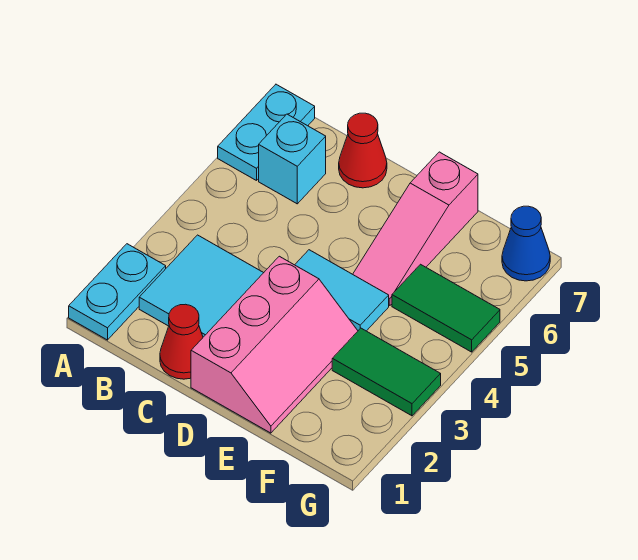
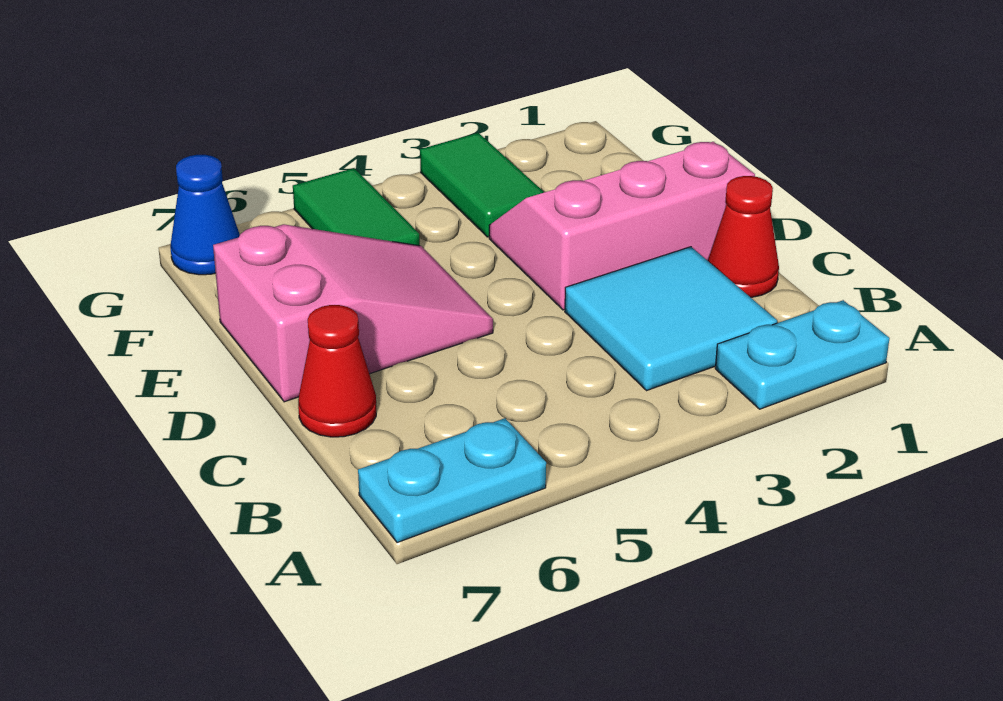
cyan 1x1 brick [259,114,326,204] -> none
cyan 1x2 tile [295,250,389,331] -> none
pink 1x3 slope [353,152,478,305] -> pink 2x3 slope [213,224,493,402]

